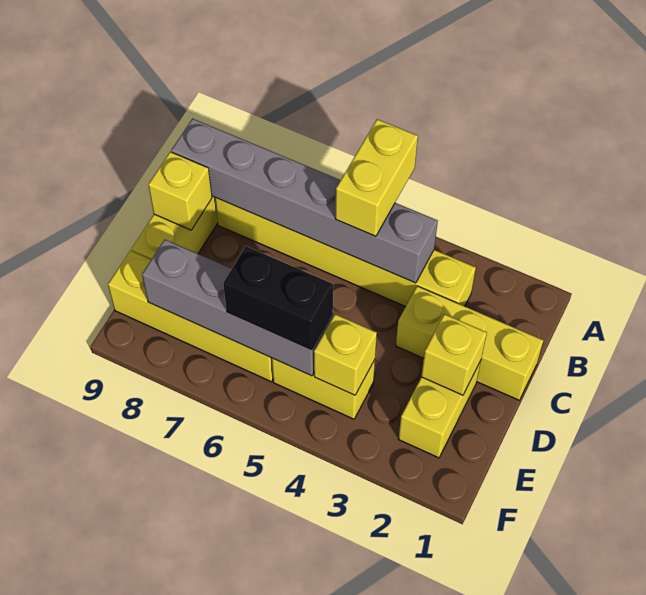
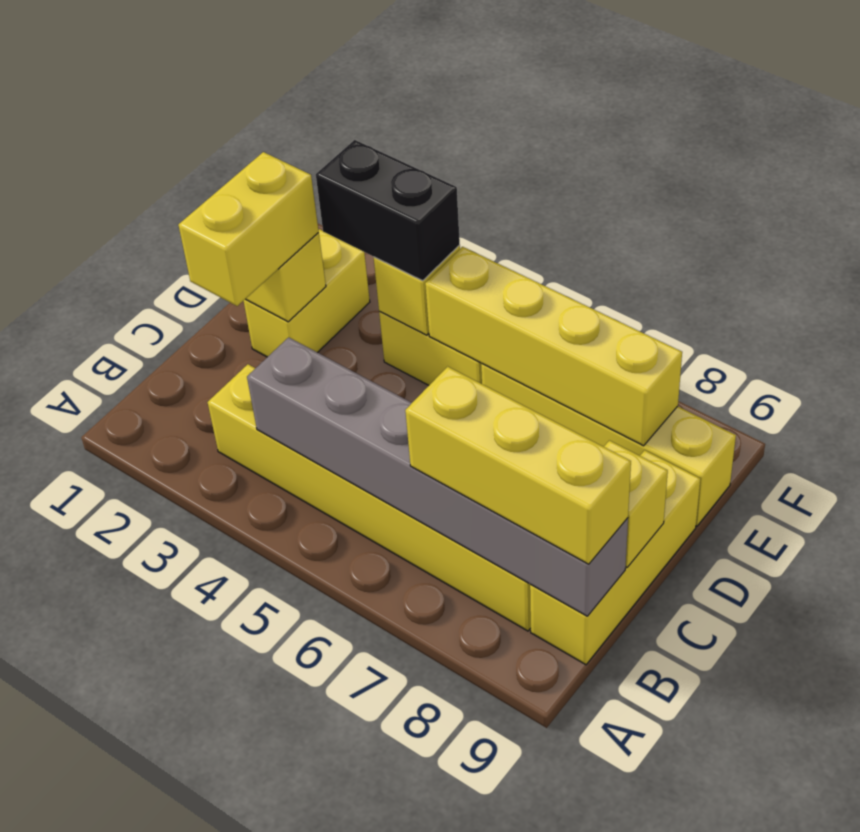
yellow 1x2 brick [335,119,418,236] -> yellow 1x2 brick moved to [178,152,319,306]
yellow 1x3 brick [396,286,543,400] -> yellow 1x3 brick moved to [405,366,631,564]
grey 1x4 brick [142,240,333,376] -> yellow 1x4 brick [425,247,682,446]
black 1x2 brick [223,246,333,350] -> black 1x2 brick moved to [316,140,460,281]

